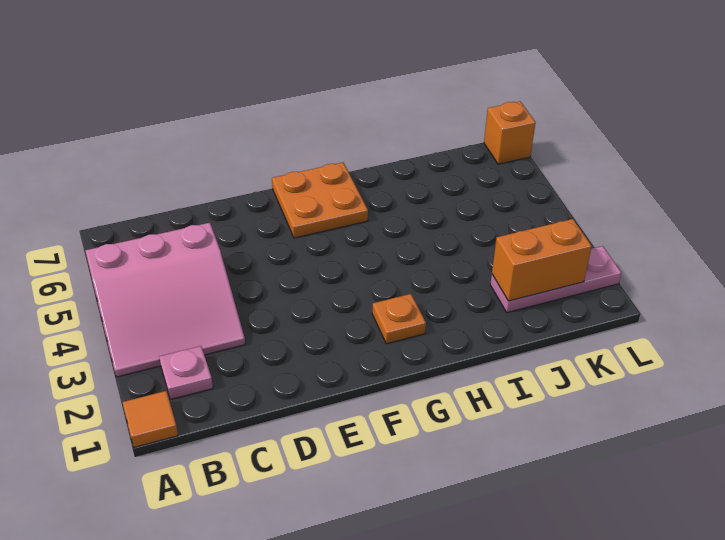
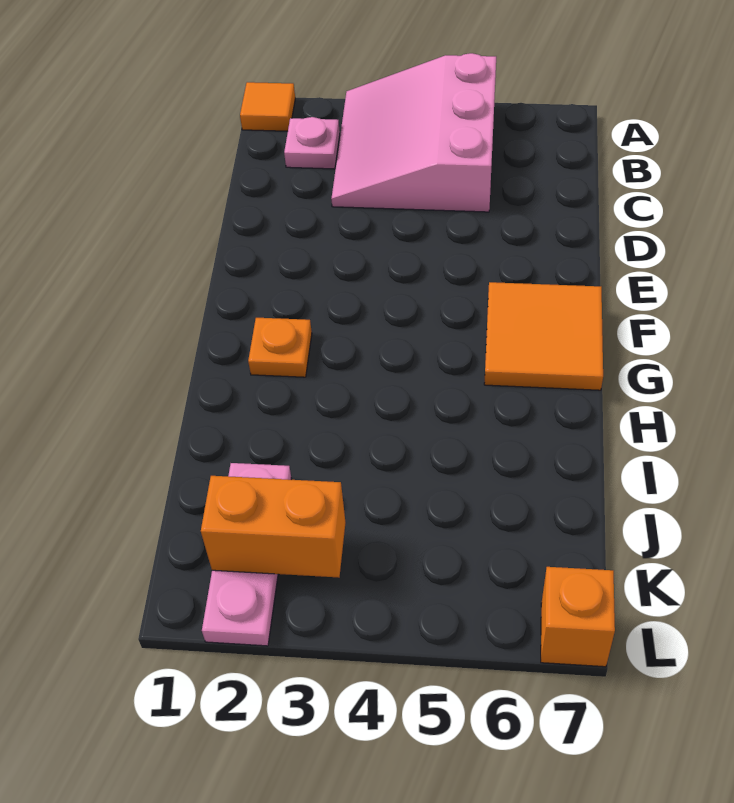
orange 2x2 plate [272,163,368,238] -> orange 2x2 tile [484,282,603,390]
orange 1x2 brick [492,219,592,301] -> orange 1x2 brick turned to [201,476,346,578]

